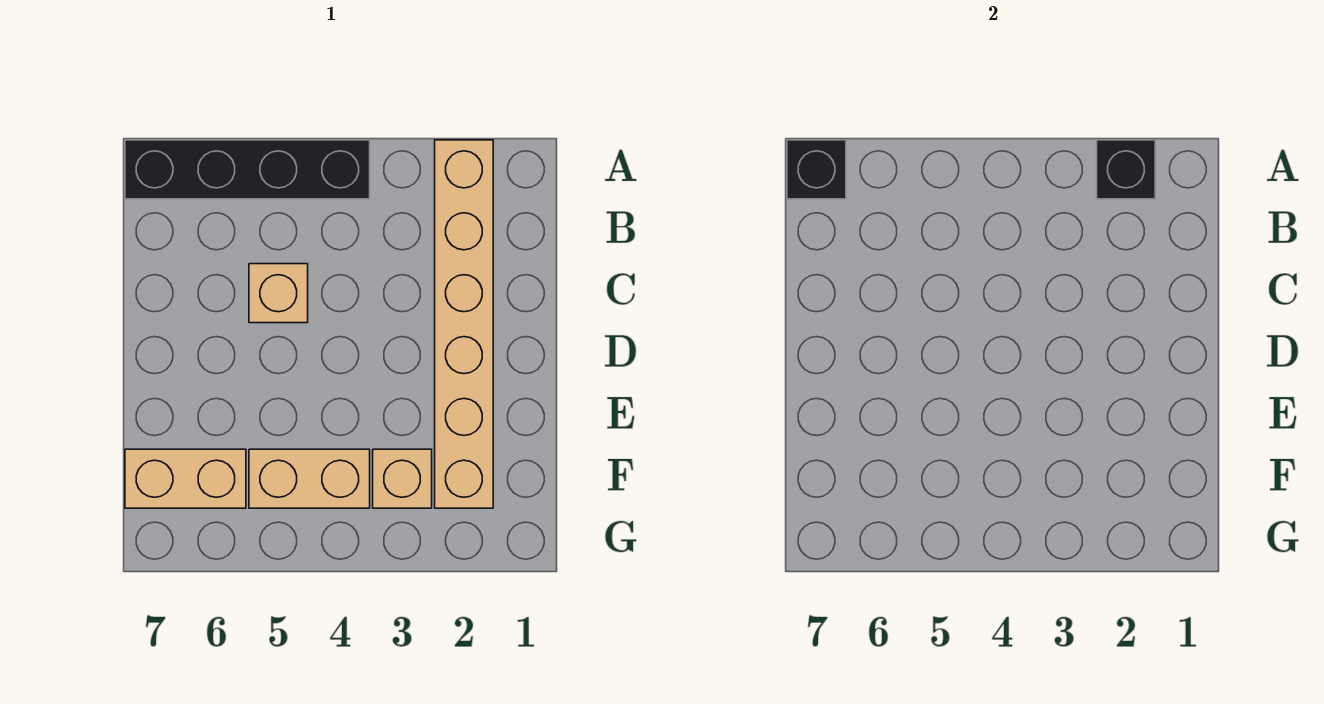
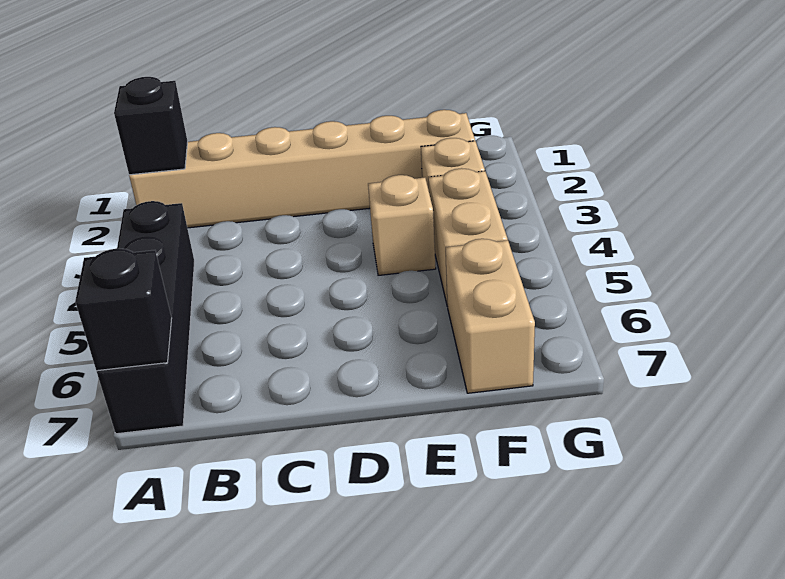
tan 1x1 brick [249,264,308,323] -> tan 1x1 brick moved to [368,175,436,275]

